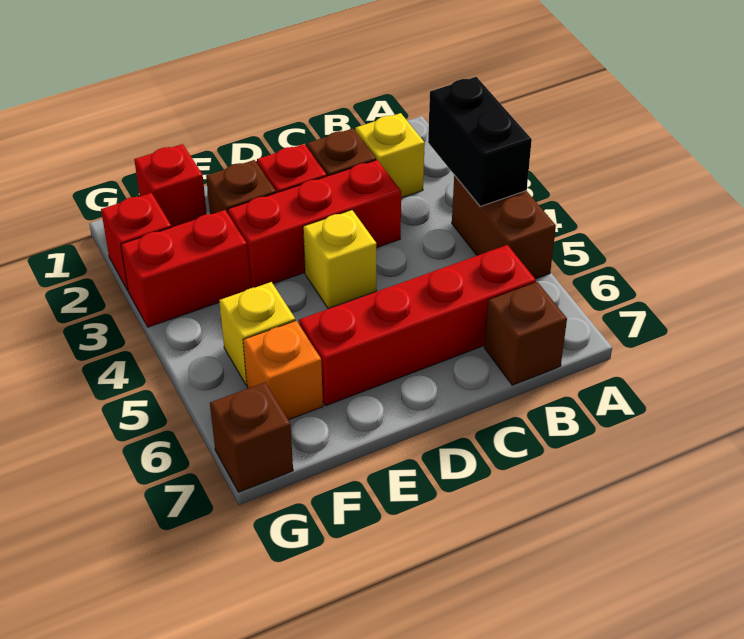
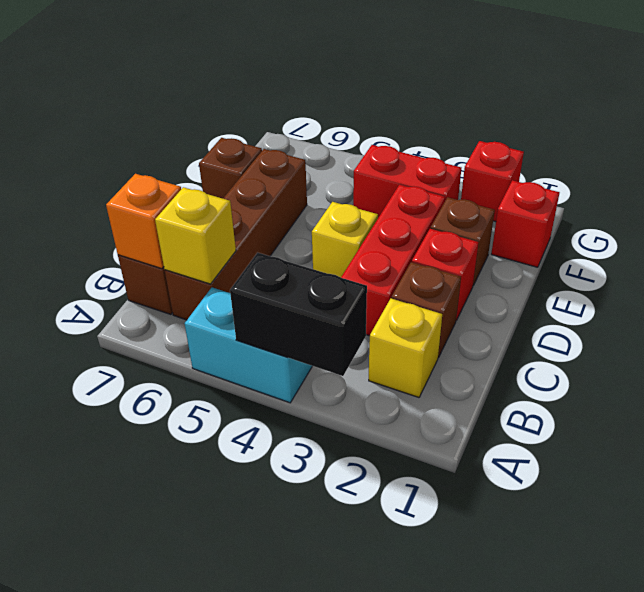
brown 1x2 brick [452,175,556,279] -> cyan 1x2 brick [185,287,312,403]
red 1x4 brick [299,245,536,405] -> brown 1x4 brick [165,149,307,320]
red 1x2 brick [121,210,250,327] -> red 1x2 brick turned to [353,145,461,218]
yellow 1x1 brick [219,282,295,385] -> yellow 1x1 brick moved to [155,187,236,284]
orange 1x1 brick [243,321,323,420] -> orange 1x1 brick moved to [106,174,181,269]
brown 1x1 brick [210,382,293,492] -> brown 1x1 brick moved to [199,138,262,199]

